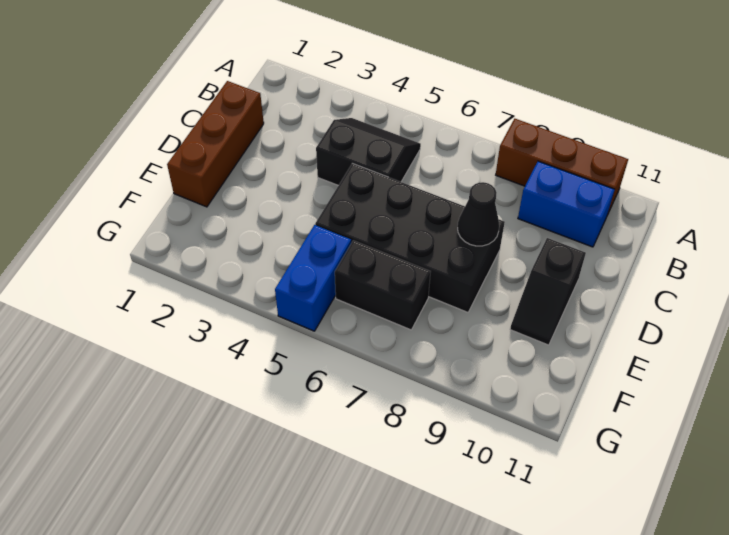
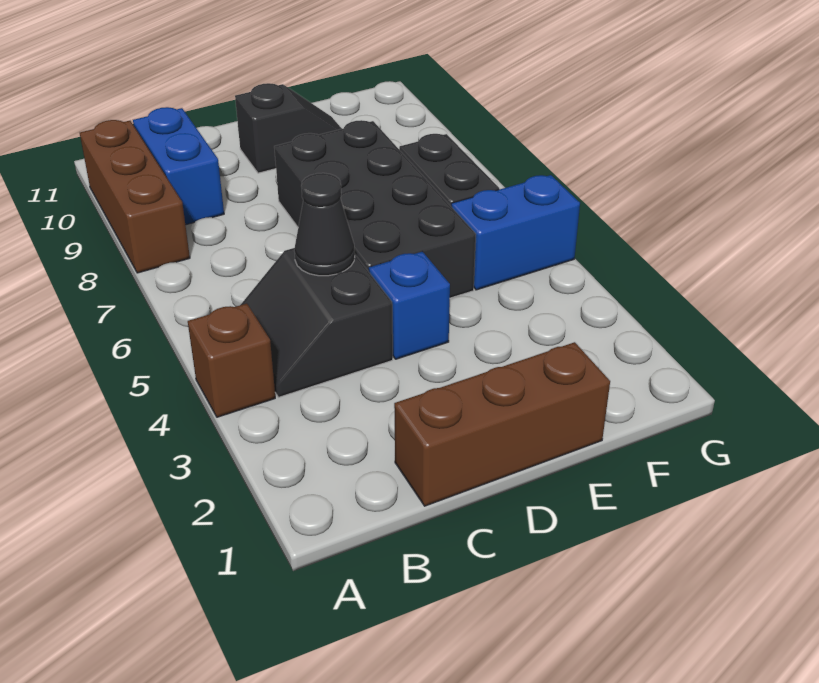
none -> brown 1x1 brick [188,303,275,417]
none -> blue 1x1 brick [369,251,450,359]
black 1x1 cone [458,182,499,246] -> black 1x1 cone moved to [294,173,355,276]

